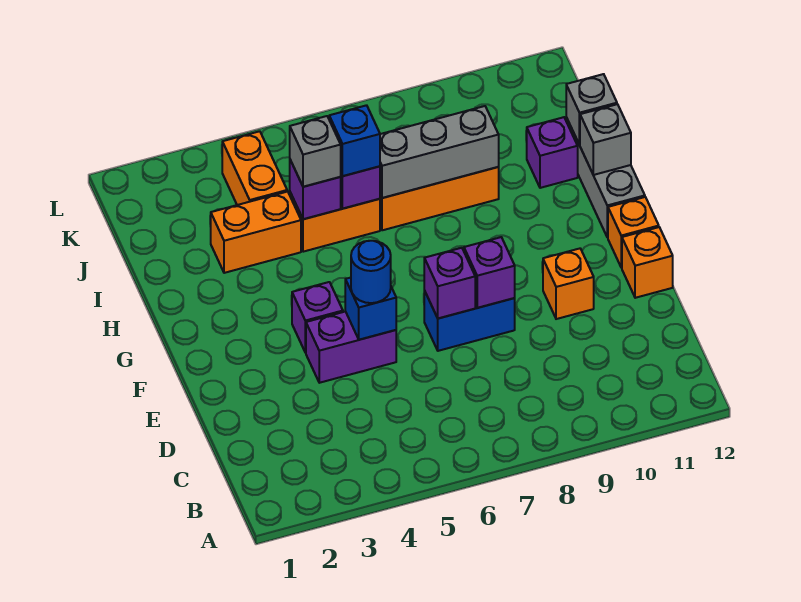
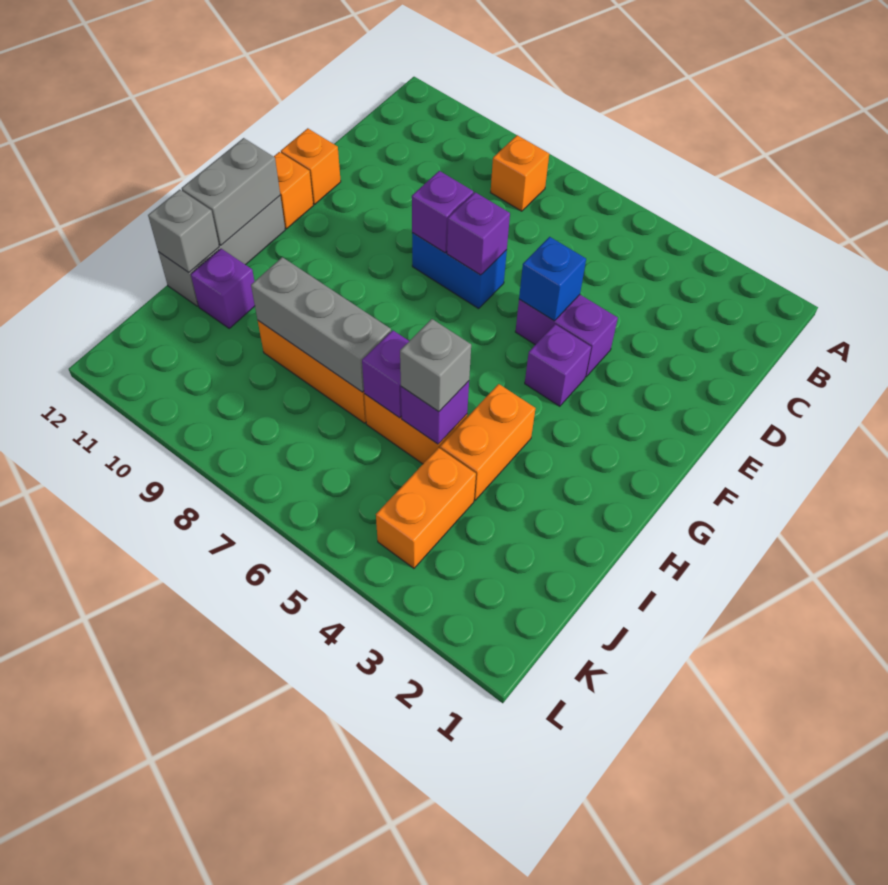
blue 1x1 round brick [351,241,391,303] -> none
orange 1x1 brick [543,249,594,319] -> orange 1x1 brick moved to [491,135,549,211]
grey 1x1 brick [580,104,631,175] -> grey 1x2 brick [181,138,280,245]
orange 1x2 brick [211,191,301,273] -> orange 1x2 brick turned to [440,384,536,500]
blue 1x1 brick [329,105,380,176] -> none

